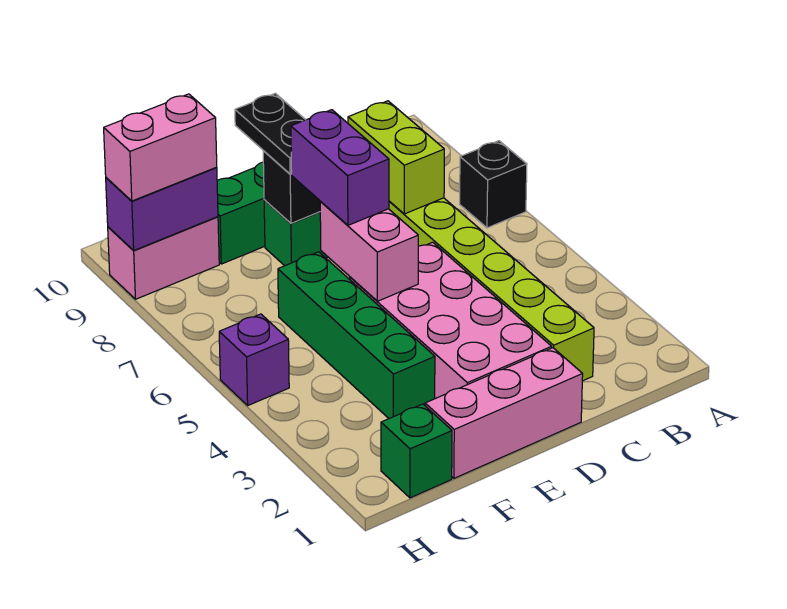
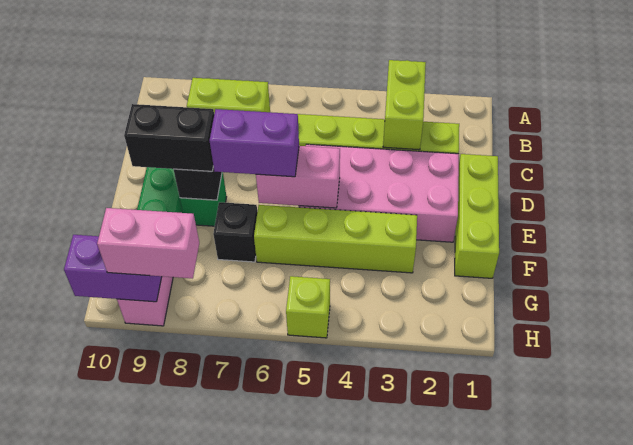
black 1x1 brick [460,141,527,228] -> black 1x1 brick moved to [213,202,257,262]
none -> lime 1x2 brick [383,60,426,150]
pink 1x3 brick [425,348,583,478] -> lime 1x3 brick [455,154,499,278]
black 1x2 plate [235,93,305,174] -> black 1x2 brick [124,104,214,171]
green 1x4 brick [278,252,435,418] -> lime 1x4 brick [254,205,417,273]
green 1x1 brick [381,404,452,498] -> none
purple 1x2 brick [106,167,218,251] -> purple 1x2 brick turned to [64,235,162,302]
pink 1x2 brick [104,94,217,201] -> pink 1x2 brick turned to [97,208,199,279]
purple 1x1 brick [219,314,289,405] -> lime 1x1 brick [286,276,330,338]

